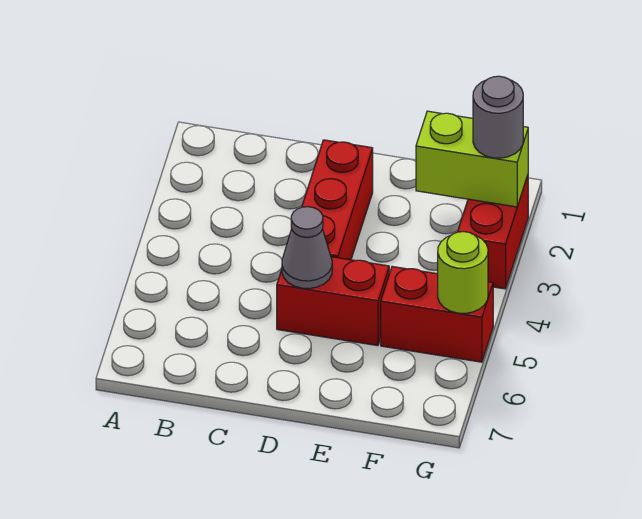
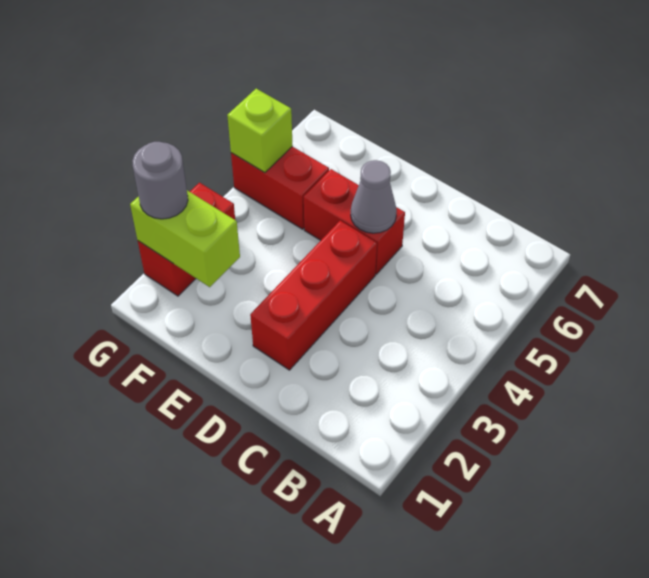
lime 1x1 round brick [438,232,488,313] -> lime 1x1 brick [227,89,293,173]

